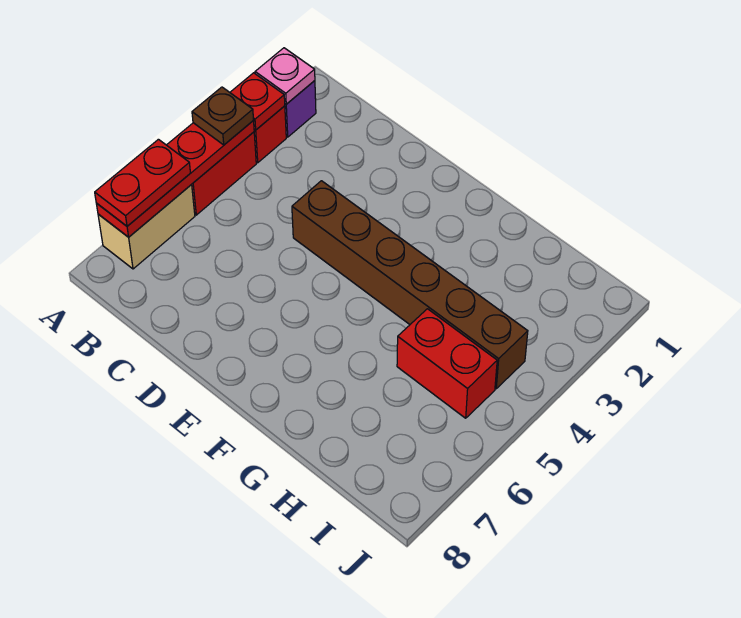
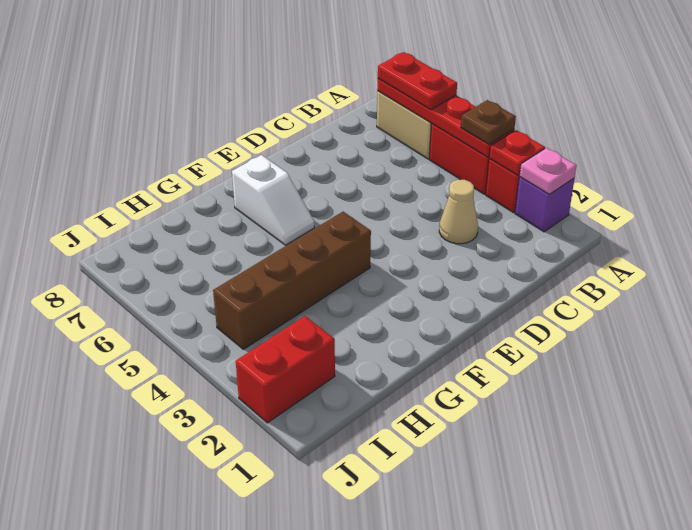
none -> tan 1x1 cone [439,180,478,244]
brown 1x6 brick [292,181,528,389] -> brown 1x4 brick [213,212,371,349]
none -> white 1x2 slope [232,155,314,245]
red 1x2 brick [397,309,497,418] -> red 1x2 brick moved to [236,316,335,423]

